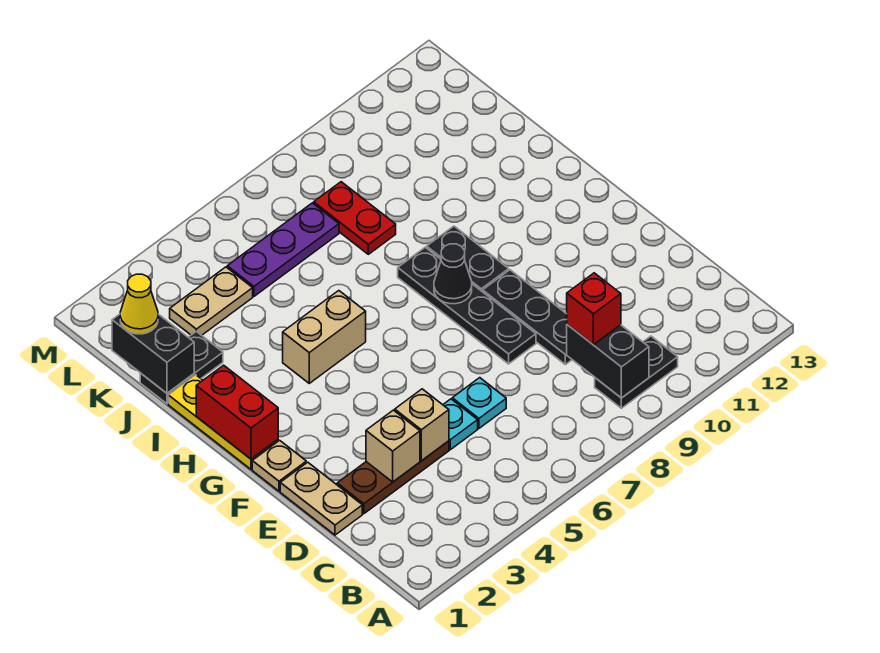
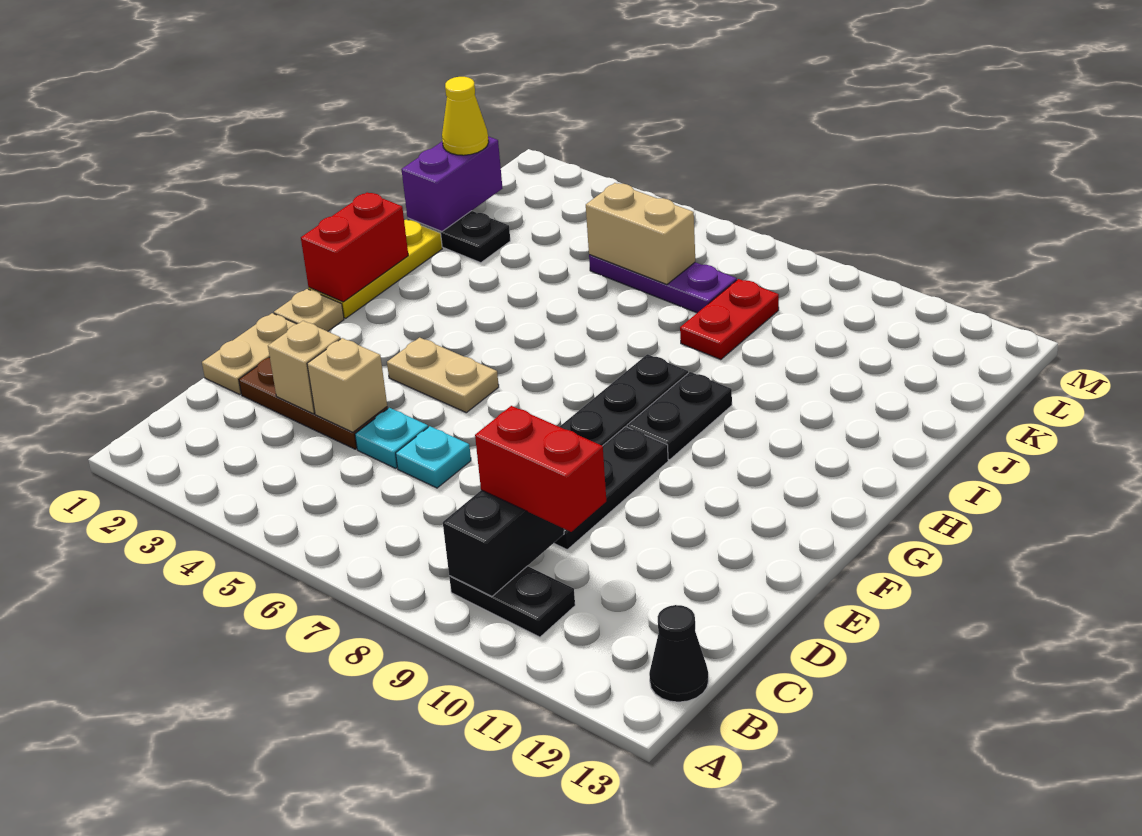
red 1x1 brick [567,273,621,345] -> red 1x2 brick [475,406,606,532]
black 1x1 cone [434,244,472,304] -> black 1x1 cone moved to [649,605,708,702]
tan 1x2 brick [283,291,366,383] -> tan 1x2 brick moved to [586,183,695,285]
black 1x2 brick [112,314,194,393] -> purple 1x2 brick [401,136,502,231]
tan 1x2 plate [170,267,253,335] -> tan 1x2 plate moved to [387,338,499,413]

